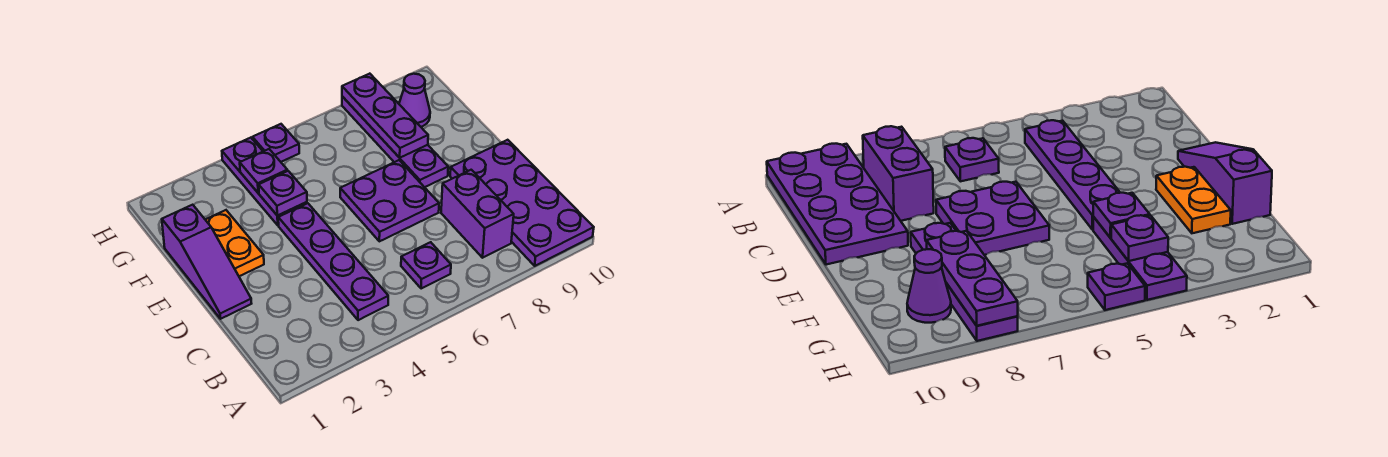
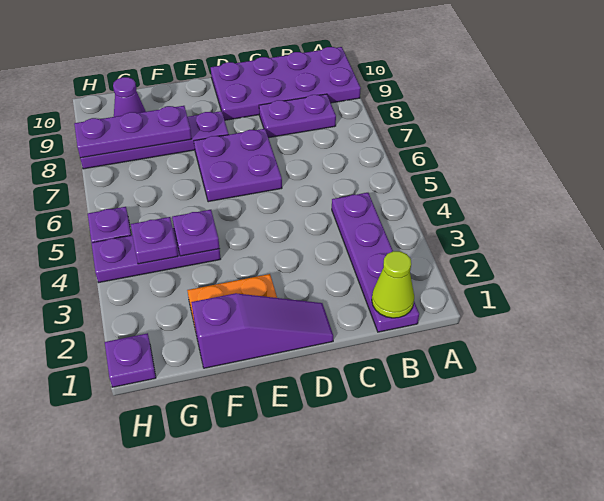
none -> lime 1x1 cone [372,251,414,318]
purple 1x4 plate [278,203,388,320] -> purple 1x4 plate turned to [332,193,419,332]
purple 1x1 plate [401,242,451,289] -> purple 1x1 plate moved to [105,333,156,387]
purple 1x2 brick [441,170,514,258] -> purple 1x2 plate [259,94,336,138]

